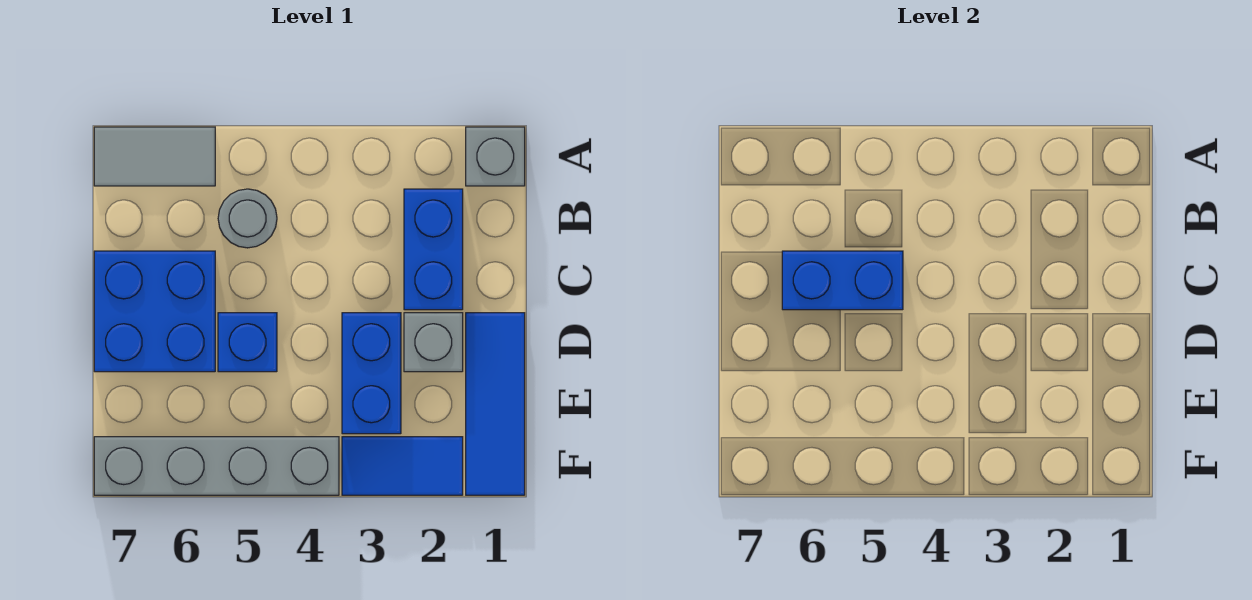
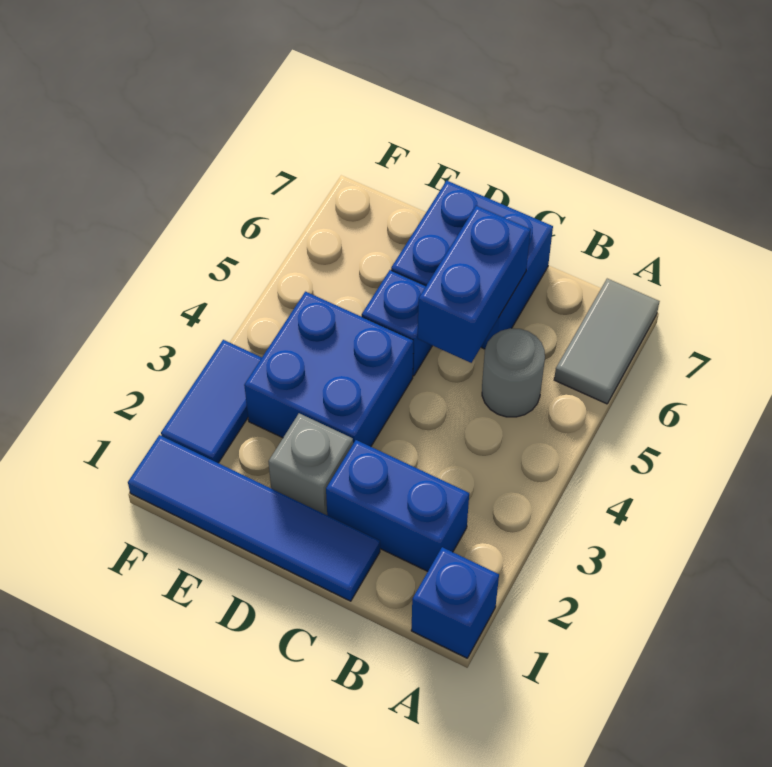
grey 1x1 brick [466,127,525,186] -> blue 1x1 brick [411,547,499,658]
blue 1x3 tile [466,313,525,495] -> blue 1x4 tile [128,435,380,601]
blue 1x2 brick [342,313,401,434] -> blue 2x2 brick [244,292,413,447]
grey 1x4 brick [94,437,339,495] -> none

